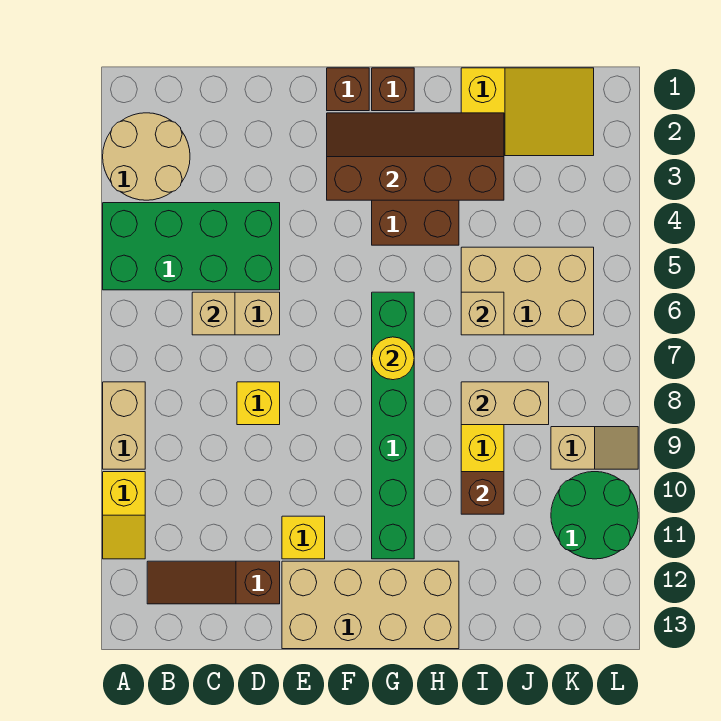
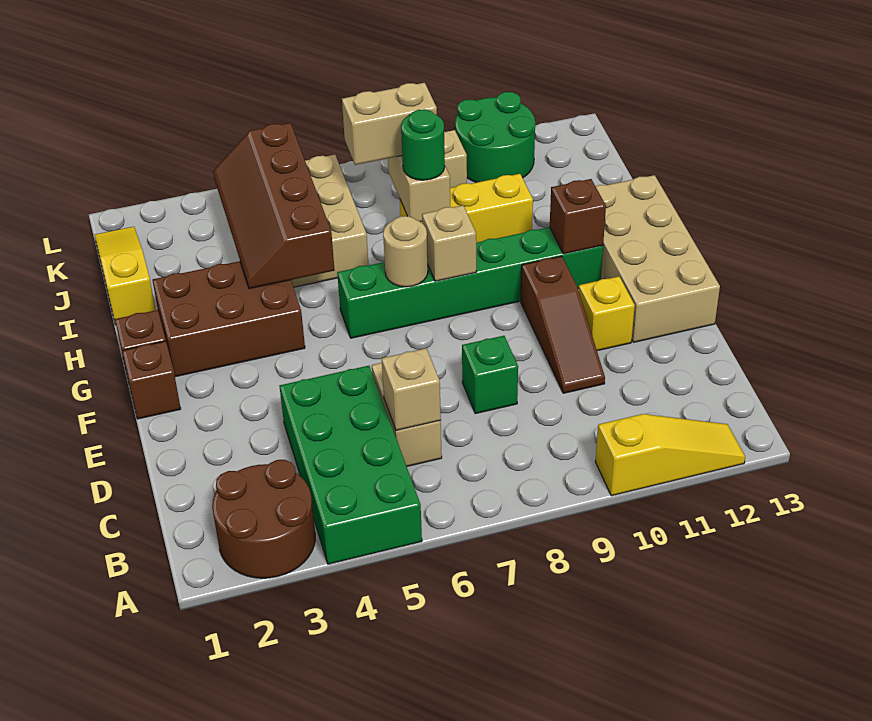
tan 2x2 round brick [103,113,190,200] -> brown 2x2 round brick [212,460,315,578]
tan 1x2 brick [103,382,145,469] -> tan 1x2 brick moved to [342,83,437,165]
yellow 1x2 slope [103,472,145,559] -> yellow 1x3 slope [595,414,745,496]
brown 1x3 slope [147,561,280,604] -> brown 1x3 slope moved to [521,256,605,393]
yellow 1x1 brick [237,382,280,425] -> green 1x1 brick [462,336,518,414]
brown 2x4 slope [327,113,504,200] -> brown 2x4 slope moved to [213,123,334,289]
yellow 1x1 round brick [372,337,414,380] -> tan 1x1 round brick [383,216,428,287]
yellow 2x3 slope [461,68,594,156] -> yellow 1x3 slope [95,227,156,325]
tan 1x1 brick [461,292,504,335] -> tan 1x1 brick moved to [422,205,476,281]
none -> green 1x1 round brick [401,109,445,180]
brown 1x1 brick [461,472,504,514] -> brown 1x1 brick moved to [550,179,606,254]

